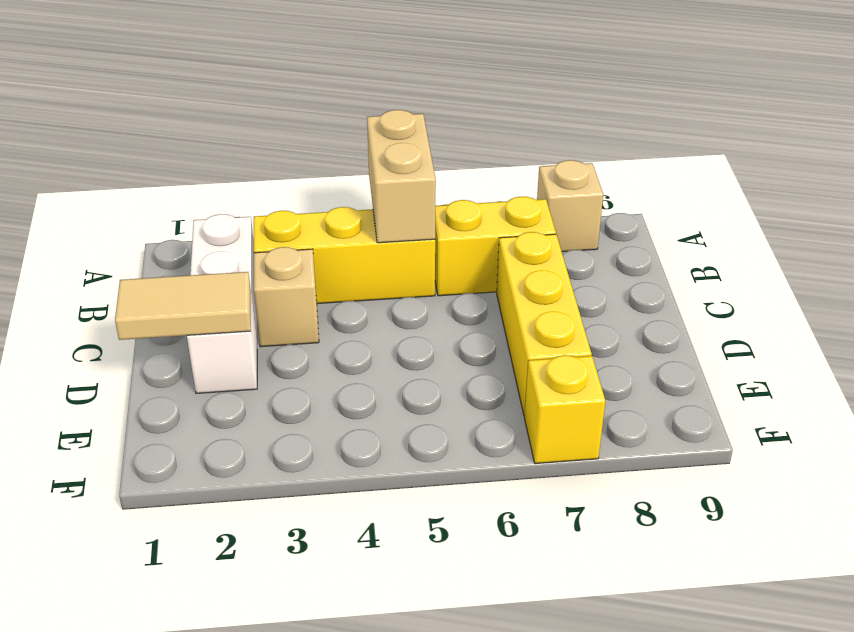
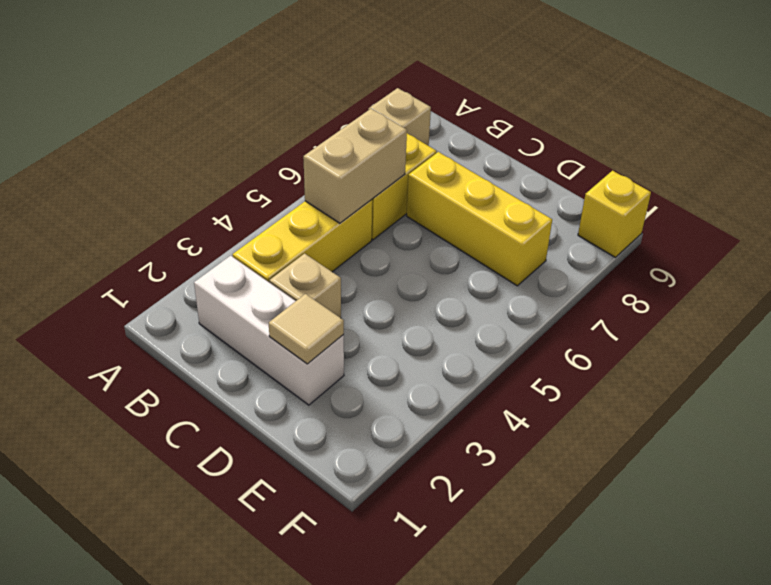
tan 1x2 brick [367,110,436,243] -> tan 1x2 brick turned to [303,109,407,223]
tan 1x2 tile [115,272,251,340] -> tan 1x1 tile [269,294,344,364]
yellow 1x1 brick [524,355,605,464] -> yellow 1x1 brick moved to [578,171,651,257]

